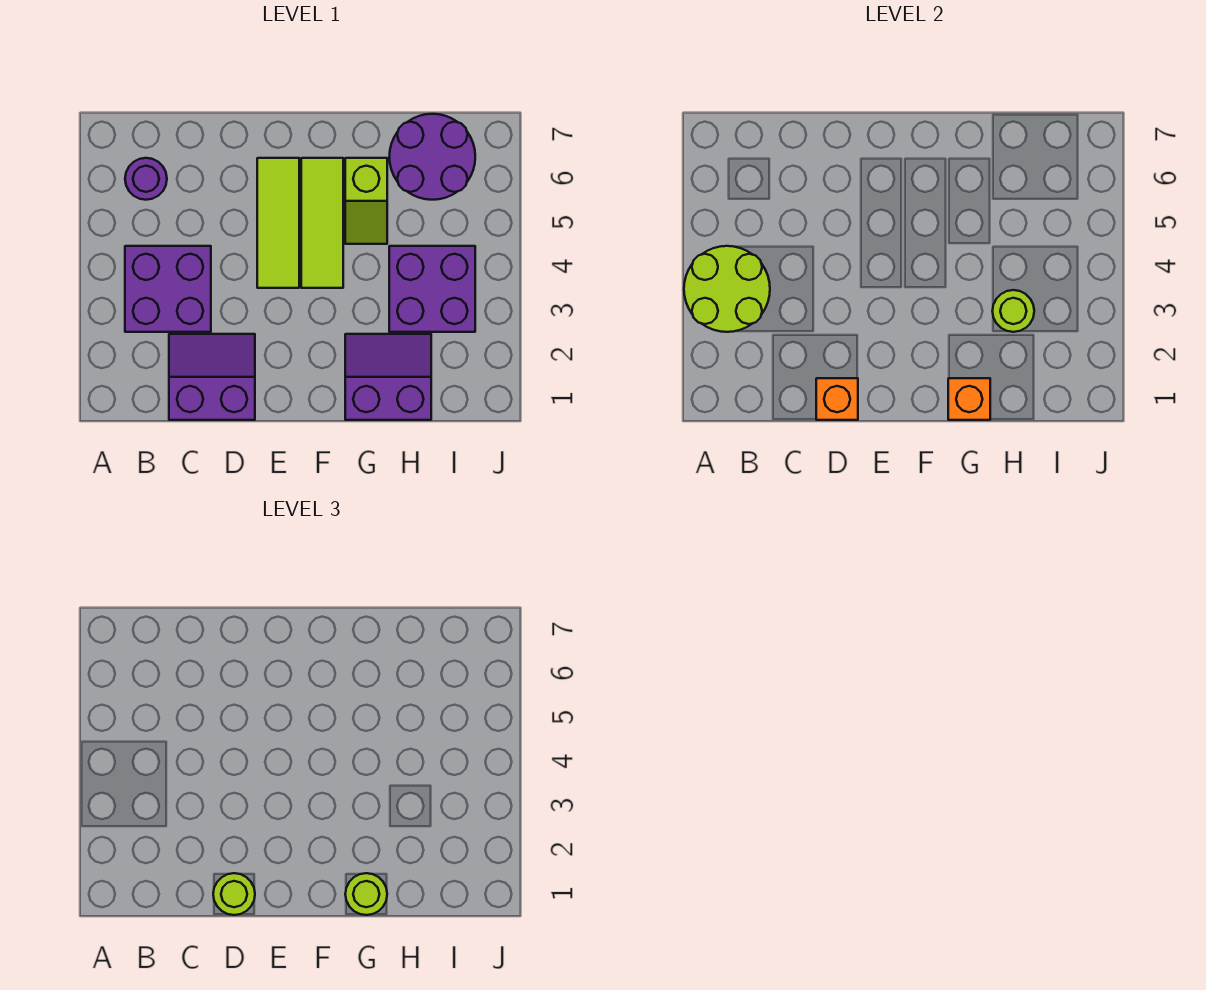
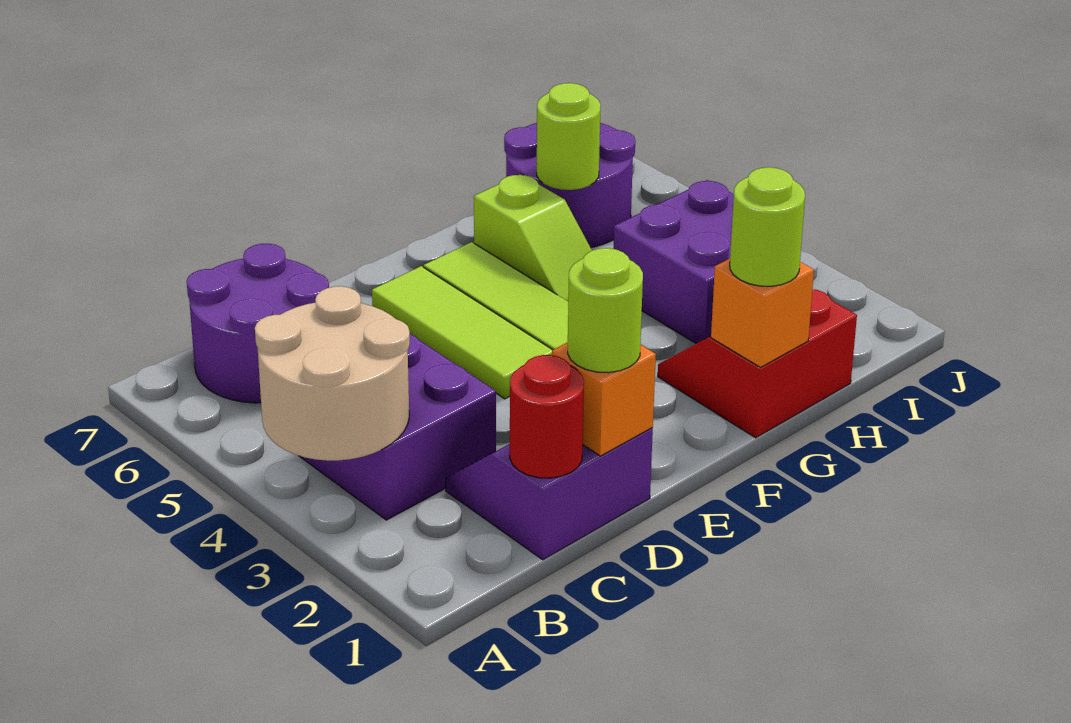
lime 2x2 round brick [684,246,770,332] -> tan 2x2 round brick [255,286,410,461]
purple 1x1 round brick [125,158,167,200] -> purple 2x2 round brick [187,244,329,403]
none -> red 1x1 round brick [510,355,584,478]
purple 2x2 slope [345,334,431,420] -> red 2x2 slope [658,289,857,438]
lime 1x1 round brick [993,290,1034,332] -> lime 1x1 round brick moved to [537,83,601,190]

